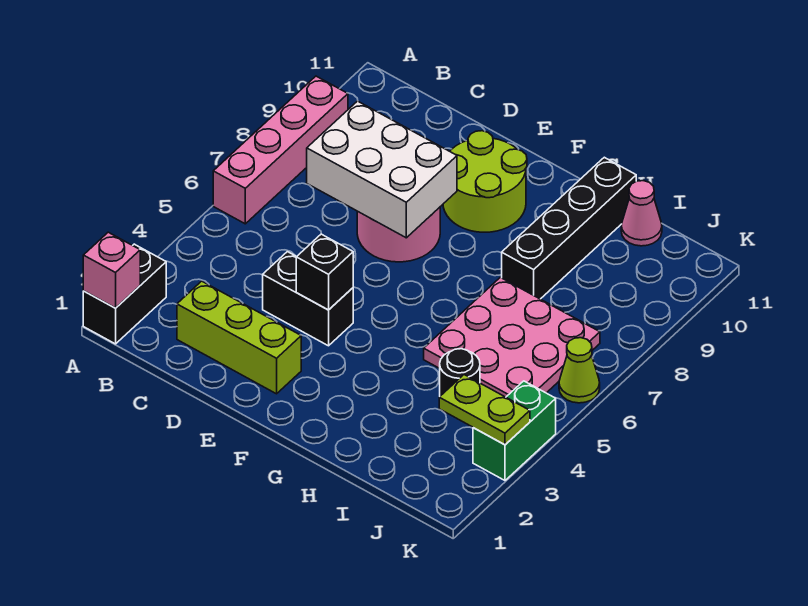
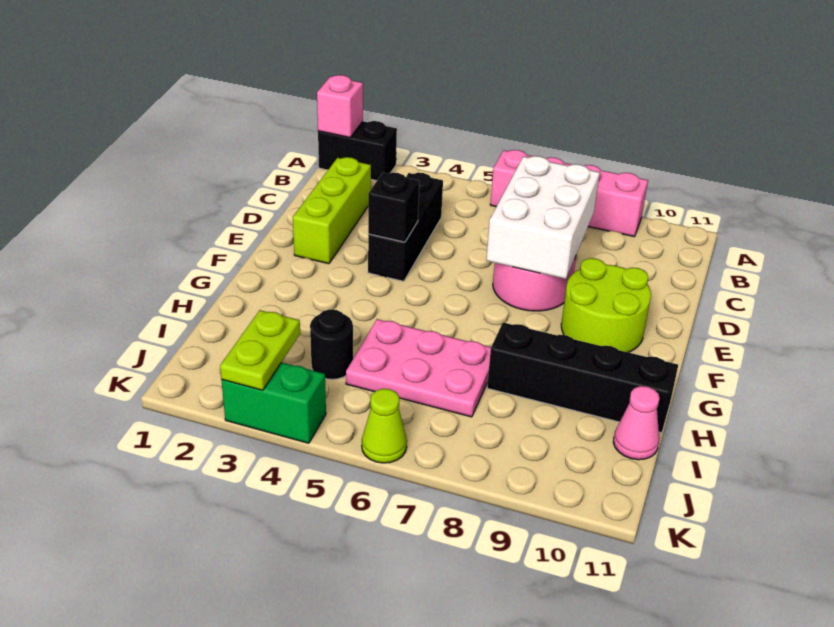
black 1x2 brick [263,252,353,346] -> black 1x3 brick [368,173,443,281]
pink 3x3 plate [424,277,600,397] -> pink 2x3 plate [346,319,491,417]

